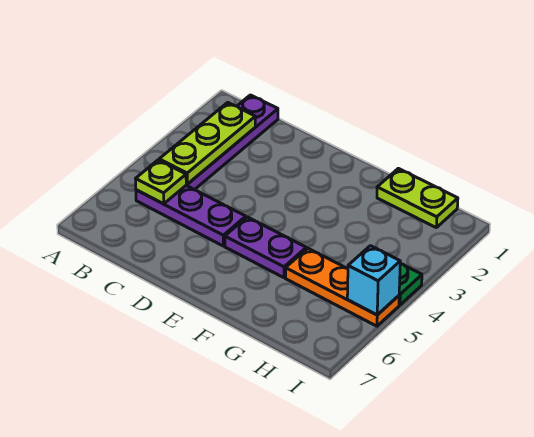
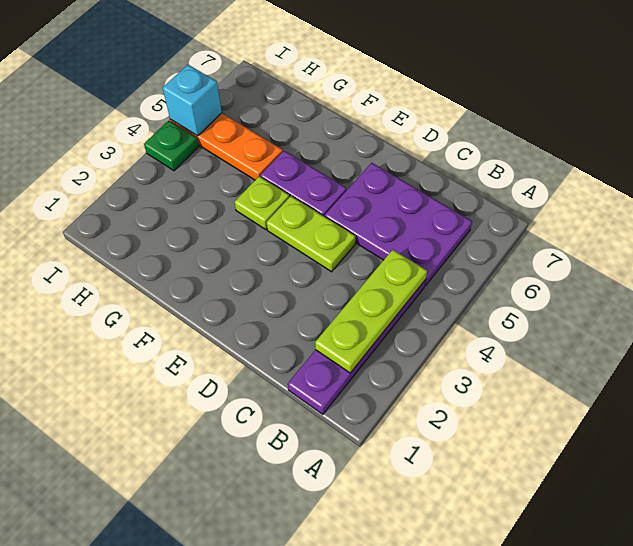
purple 1x3 plate [136,186,246,246] -> purple 2x3 plate [325,163,472,286]
lime 1x1 plate [136,160,186,204] -> lime 1x1 plate moved to [235,177,289,230]
lime 1x2 plate [377,168,458,227] -> lime 1x2 plate moved to [267,196,355,272]

